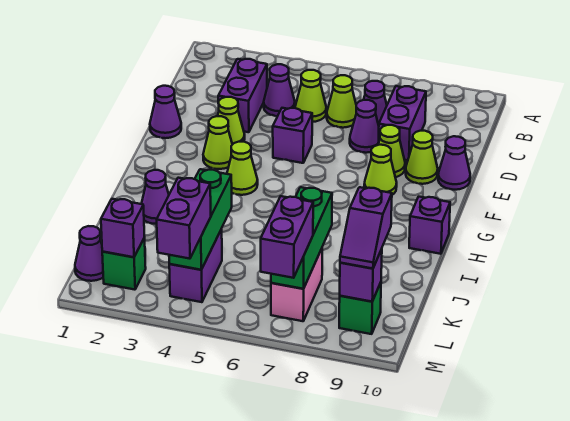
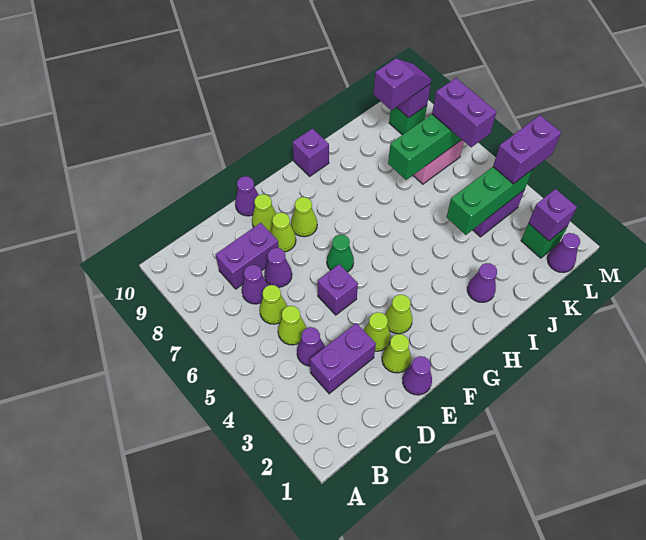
none -> green 1x1 cone [327,235,354,272]
lime 1x1 cone [227,142,258,195] -> lime 1x1 cone moved to [382,334,411,373]
purple 1x2 brick [261,196,313,278] -> purple 1x2 brick turned to [432,78,497,147]

